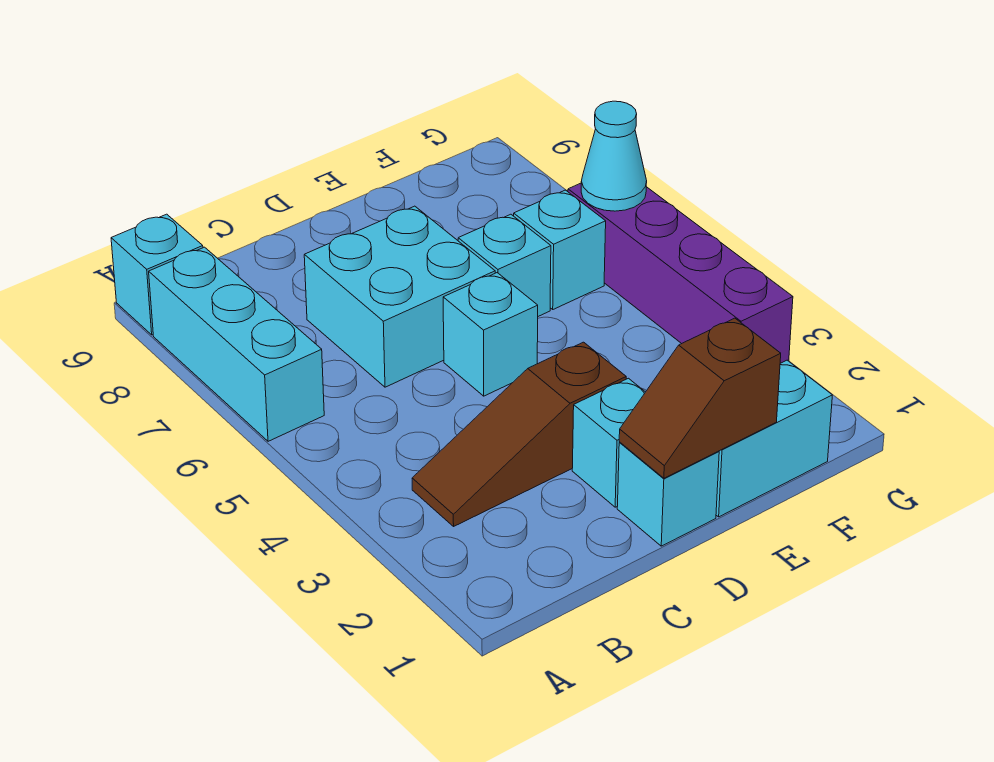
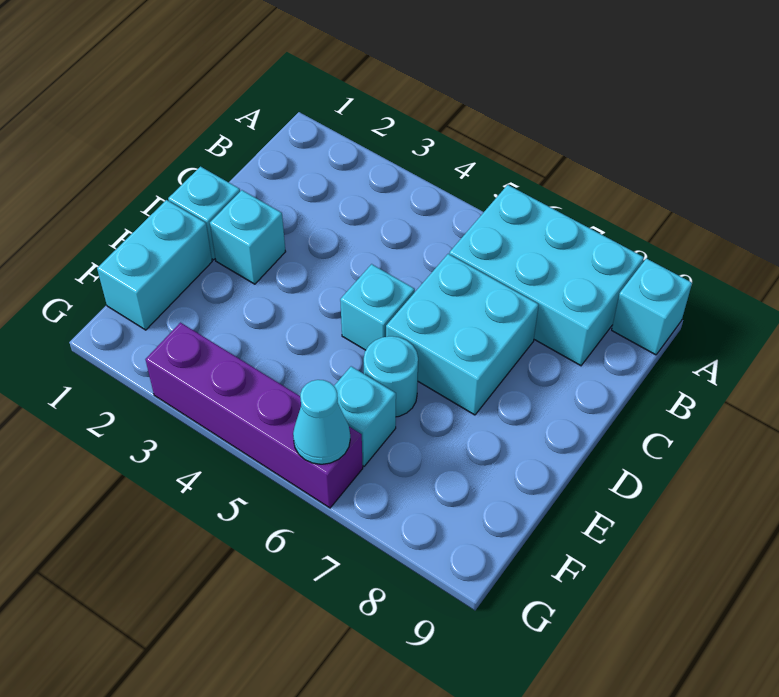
cyan 1x3 brick [149,247,324,441] -> cyan 2x3 brick [449,185,644,366]
brown 1x3 slope [412,342,626,526] -> none
brown 1x2 slope [619,318,781,478] -> none
cyan 1x1 brick [458,214,551,316] -> cyan 1x1 round brick [364,336,418,417]

